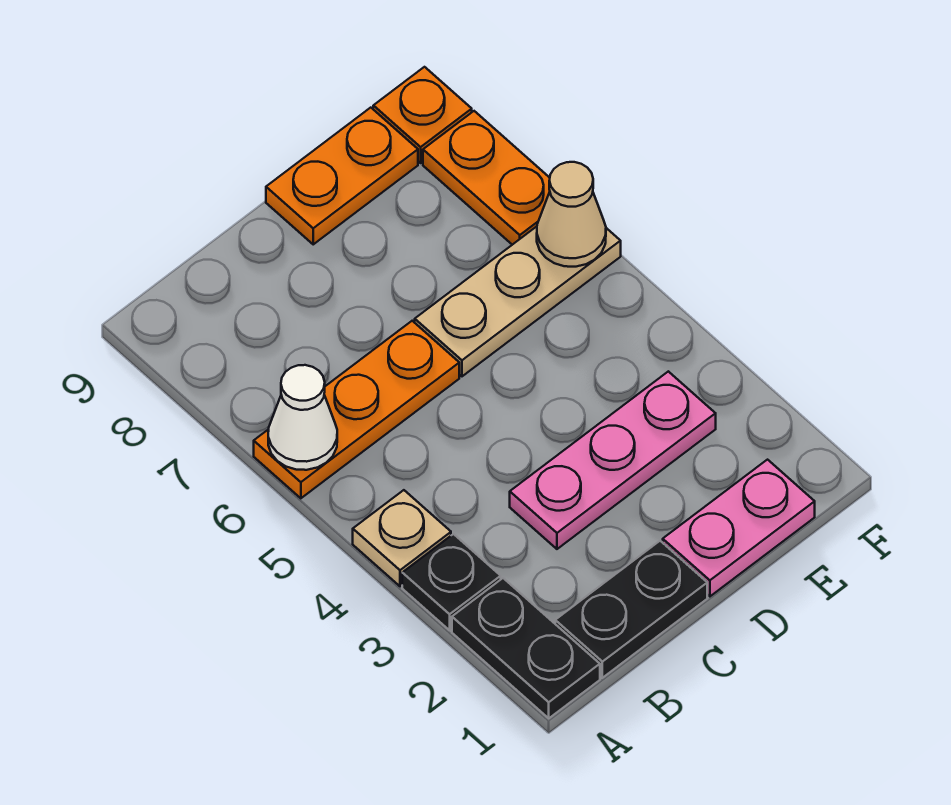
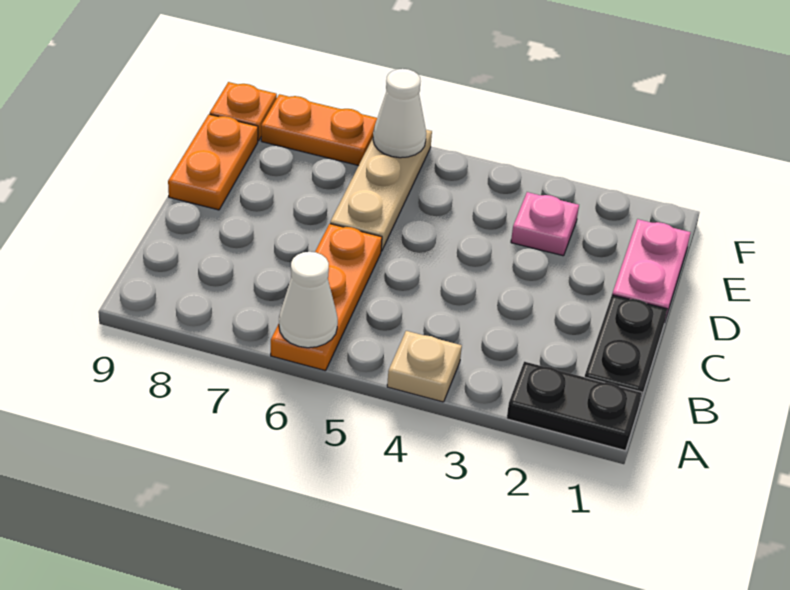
black 1x1 plate [402,534,501,630] -> none
pink 1x3 plate [510,371,716,549] -> pink 1x1 plate [511,192,579,256]
tan 1x1 cone [537,162,606,267] -> white 1x1 cone [373,69,426,158]

